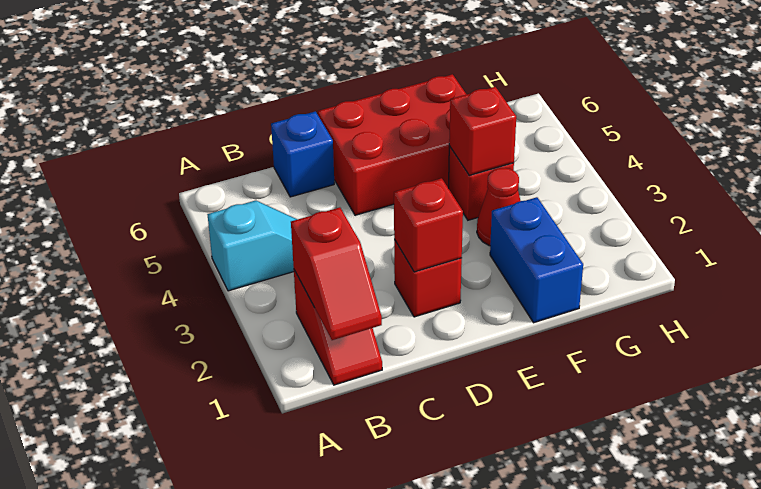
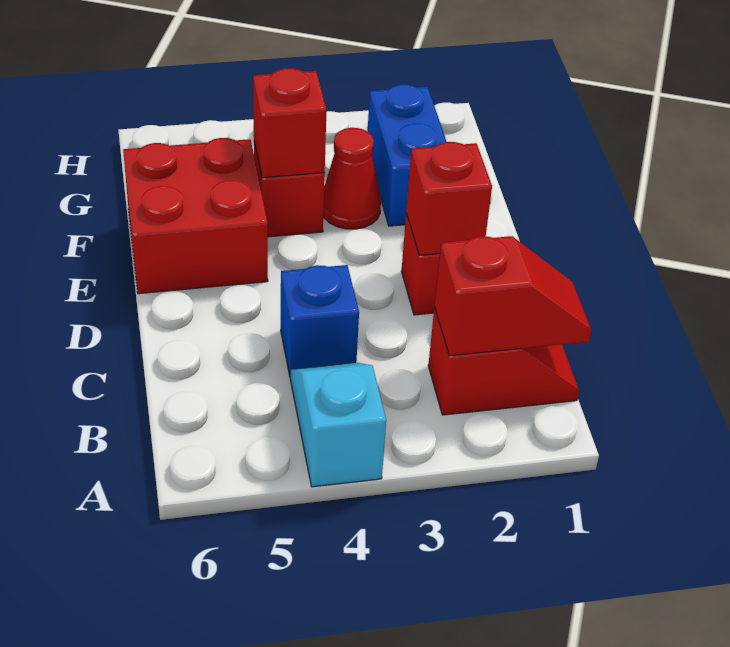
blue 1x1 brick [271,111,334,197] -> blue 1x1 brick moved to [281,265,359,375]
red 2x3 brick [318,74,466,215] -> red 2x2 brick [123,138,268,294]
blue 1x2 brick [490,197,583,323] -> blue 1x2 brick turned to [368,84,447,226]

